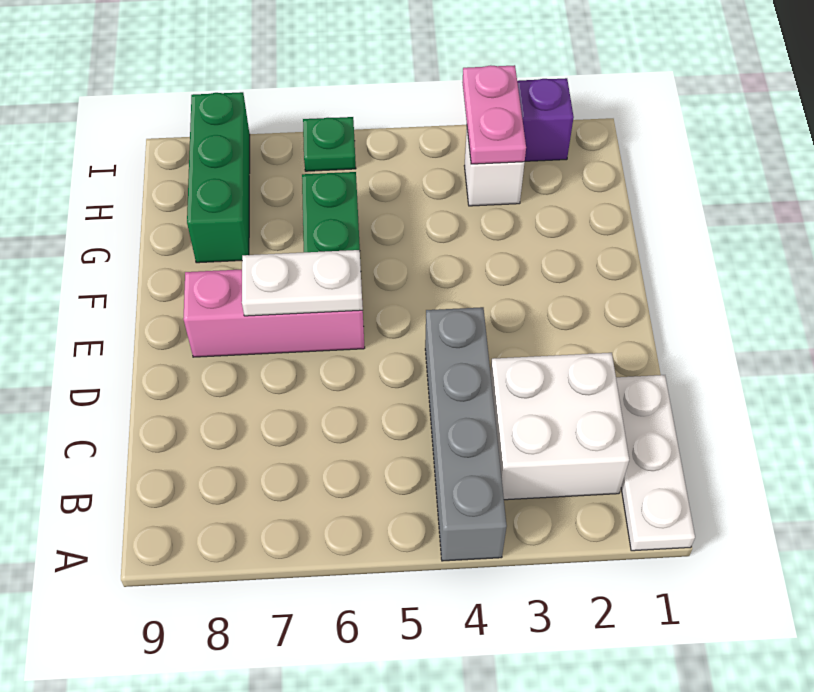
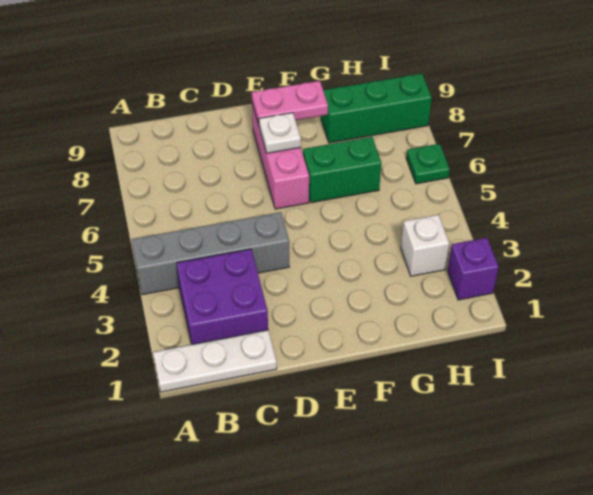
white 2x2 brick [490,353,629,500] -> purple 2x2 brick [177,249,268,344]
white 1x2 plate [242,250,363,316] -> white 1x1 plate [259,113,301,153]
pink 1x2 plate [462,65,526,164] -> pink 1x2 plate moved to [252,81,328,125]

